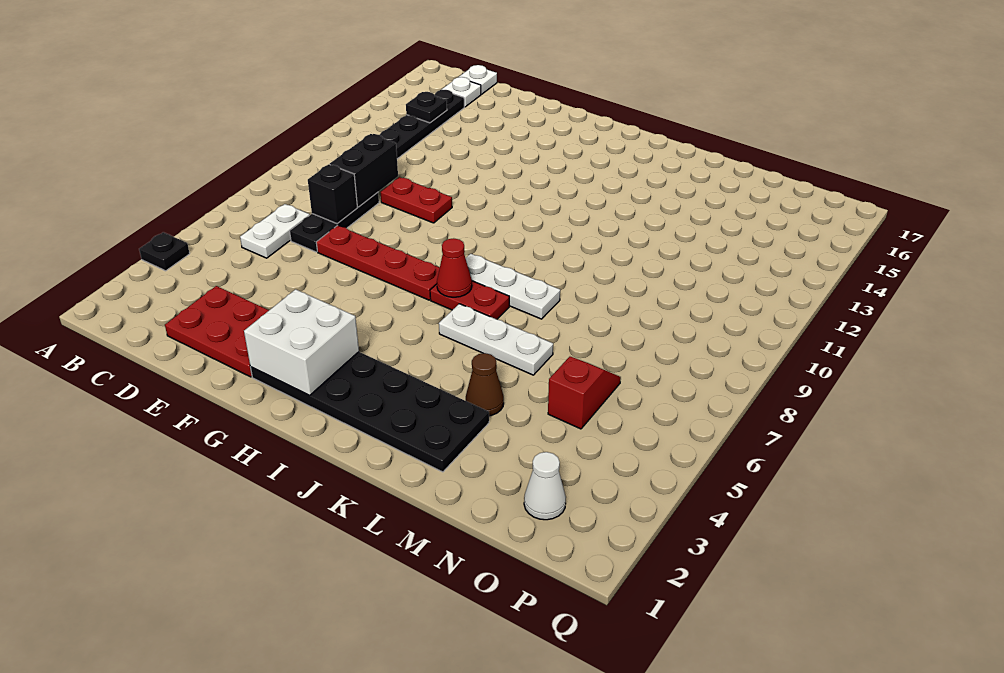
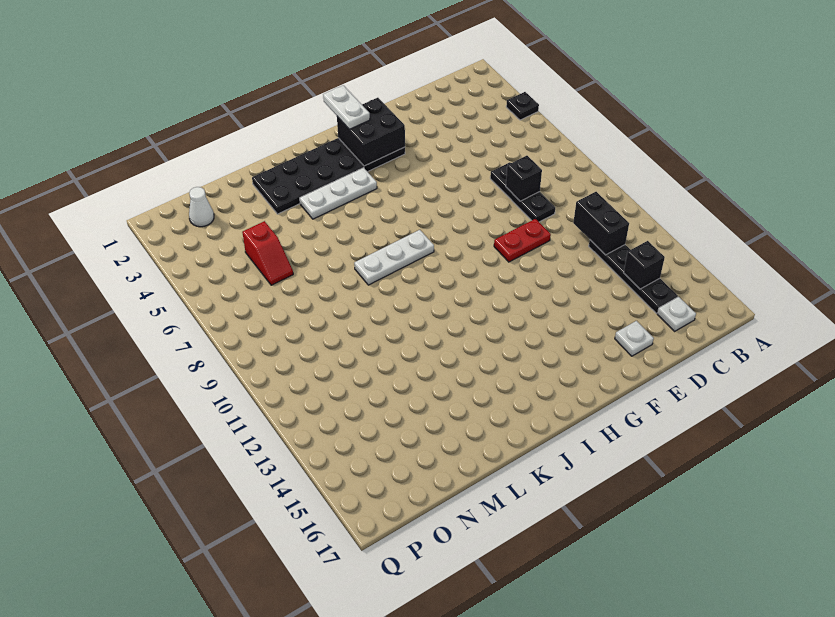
white 1x2 plate [240,204,310,258] -> white 1x2 plate moved to [323,85,370,129]
black 1x1 plate [406,92,447,123] -> black 1x1 brick [624,241,665,289]
white 1x1 plate [459,65,497,94] -> white 1x1 plate moved to [615,321,654,356]
red 2x3 plate [165,286,269,377] -> none
black 1x2 brick [330,134,398,207] -> black 1x2 brick moved to [573,192,629,255]
red 1x4 plate [316,226,440,300] -> none
white 2x2 brick [244,289,359,395] -> black 2x2 brick [337,98,405,166]
red 1x2 plate [430,281,509,319] -> none
red 1x1 cone [437,238,472,297] -> none
white 1x3 plate [439,304,553,375] -> white 1x3 plate moved to [300,168,377,219]
brown 1x1 cone [466,353,504,416] -> none

